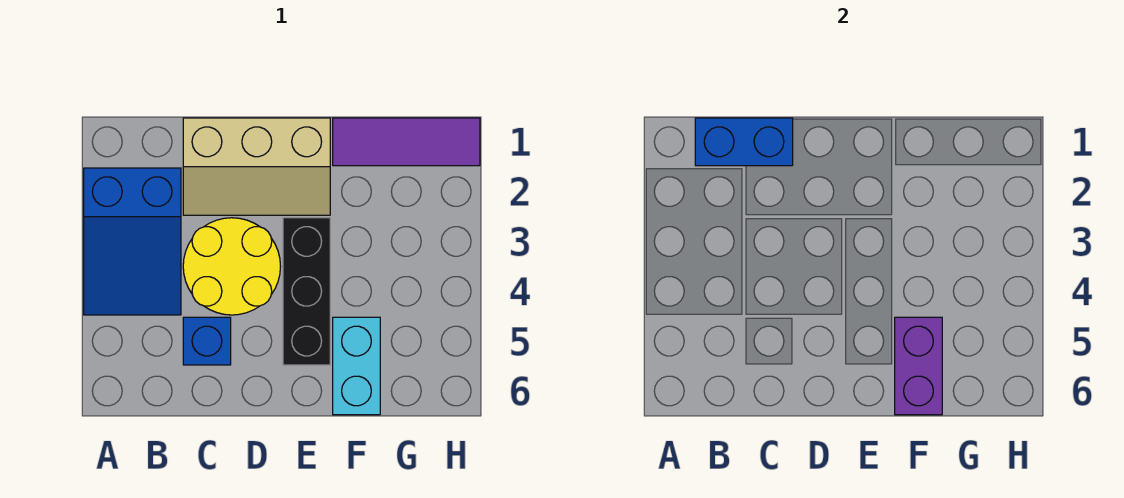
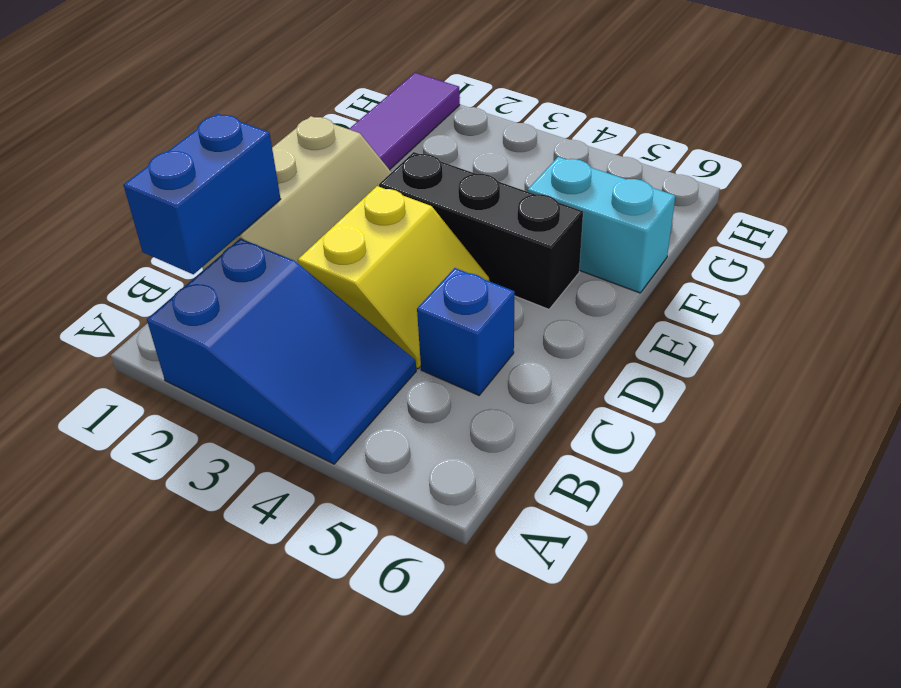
yellow 2x2 round brick [183,218,281,315] -> yellow 2x2 slope [298,186,489,369]
purple 1x2 brick [895,317,942,415] -> none

